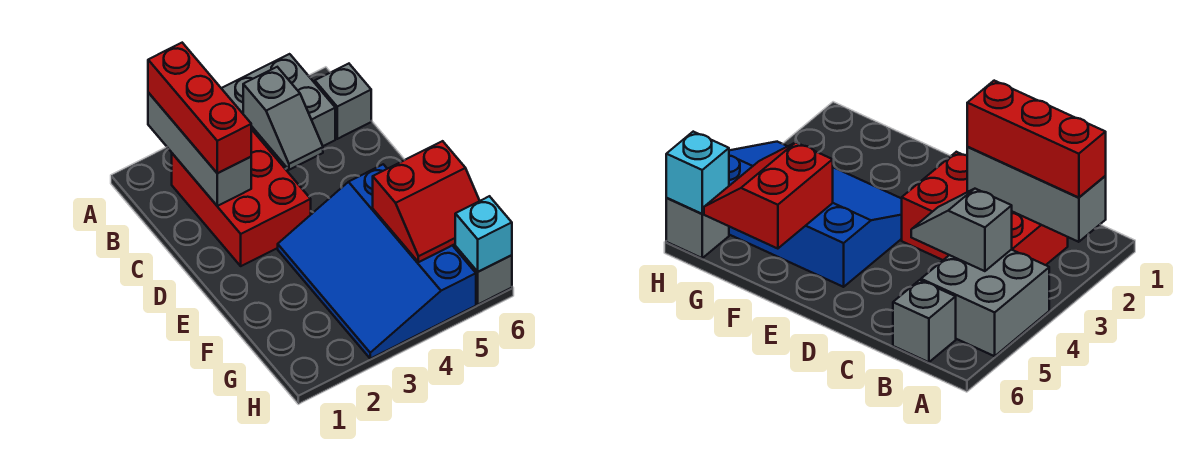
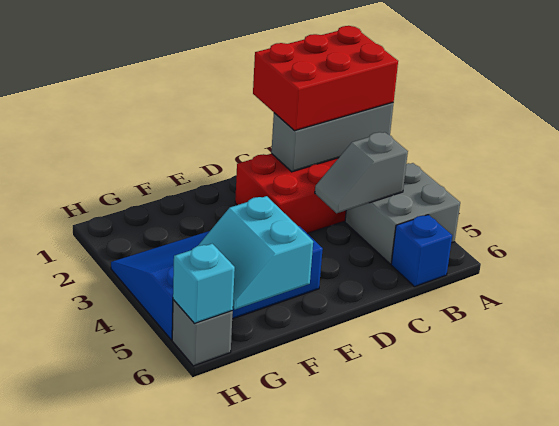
red 1x3 brick [148,43,251,173] -> red 2x3 brick [253,26,398,130]
grey 1x1 brick [315,64,371,139] -> blue 1x1 brick [391,215,452,287]
red 2x2 slope [373,141,480,262] -> cyan 2x2 slope [198,196,313,309]

